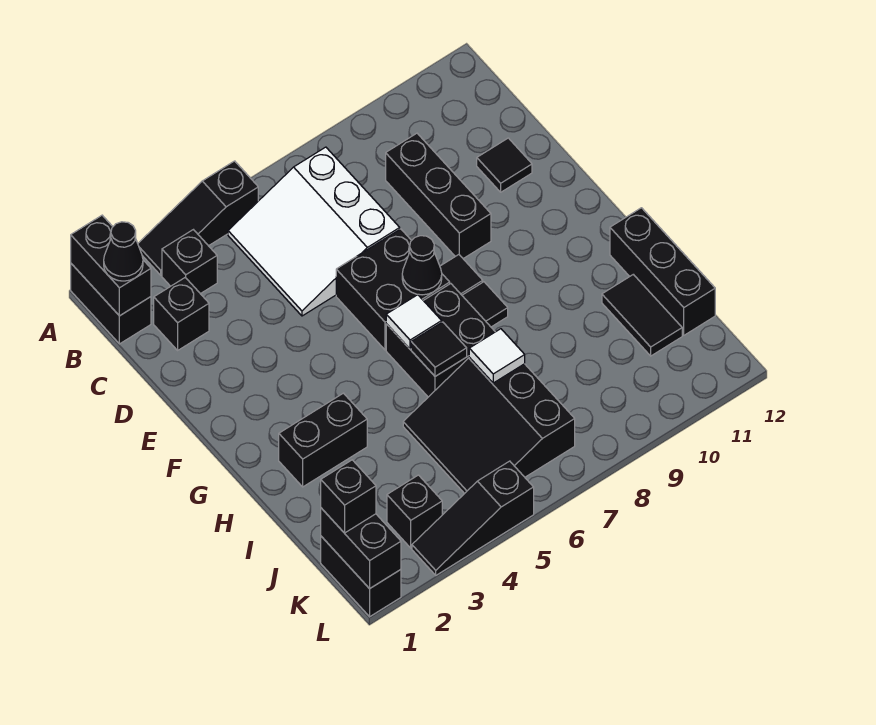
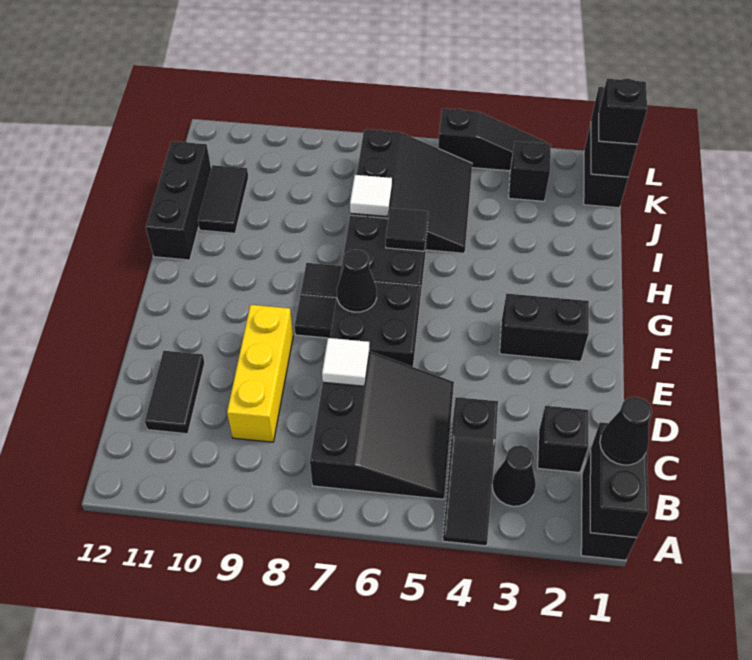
black 1x3 slope [138,161,258,275] -> black 1x3 slope turned to [443,397,498,546]
black 1x1 brick [162,230,217,294] -> black 1x1 cone [492,445,536,506]
white 3x3 slope [228,147,400,316] -> black 3x3 slope [310,351,454,499]
black 1x3 brick [386,133,491,259] -> yellow 1x3 brick [227,305,293,442]
black 1x1 tile [477,138,532,192] -> black 1x2 tile [145,351,205,434]
white 1x1 tile [386,295,442,349] -> white 1x1 tile moved to [322,338,369,386]
black 1x2 brick [279,393,367,487] -> black 1x2 brick moved to [500,294,589,361]

